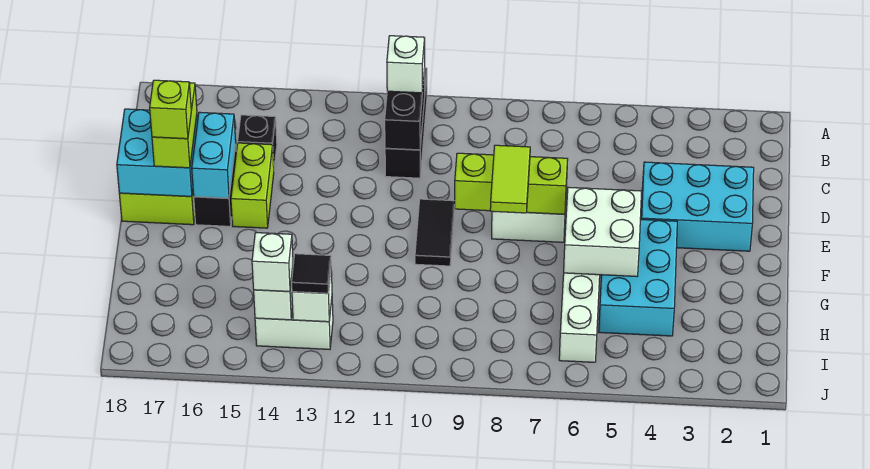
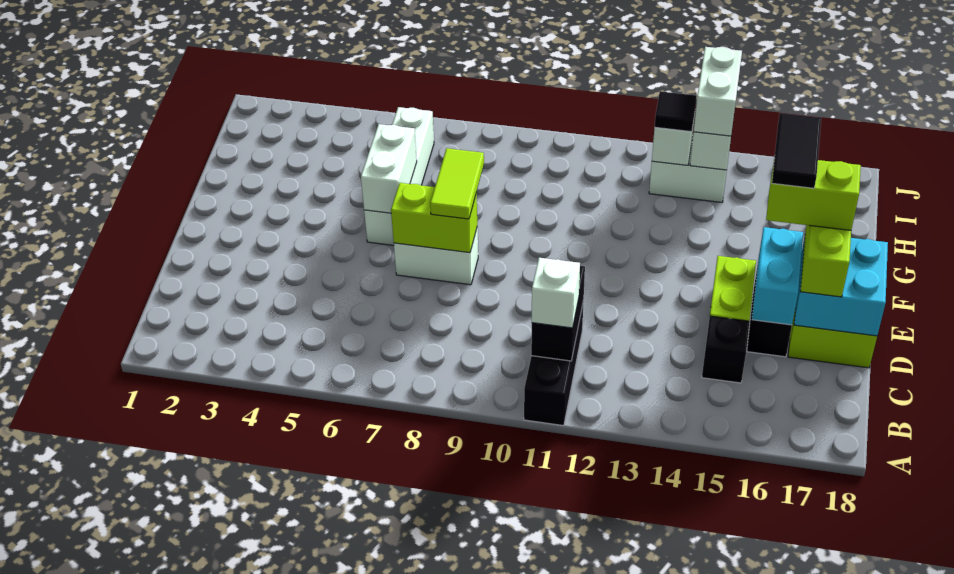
cyan 2x3 brick [641,162,754,251] -> none
lime 1x3 brick [455,153,568,214] -> lime 1x2 brick [391,183,477,253]
black 1x2 tile [415,199,455,266] -> black 1x2 tile moved to [772,113,821,188]
lime 1x1 brick [150,80,191,139] -> lime 1x2 brick [766,160,861,230]
cyan 2x3 brick [599,220,677,336] -> none
white 2x2 brick [564,187,642,276] -> white 1x2 brick [361,124,417,213]
white 1x1 brick [252,233,293,292] -> white 1x2 brick [694,47,742,136]

